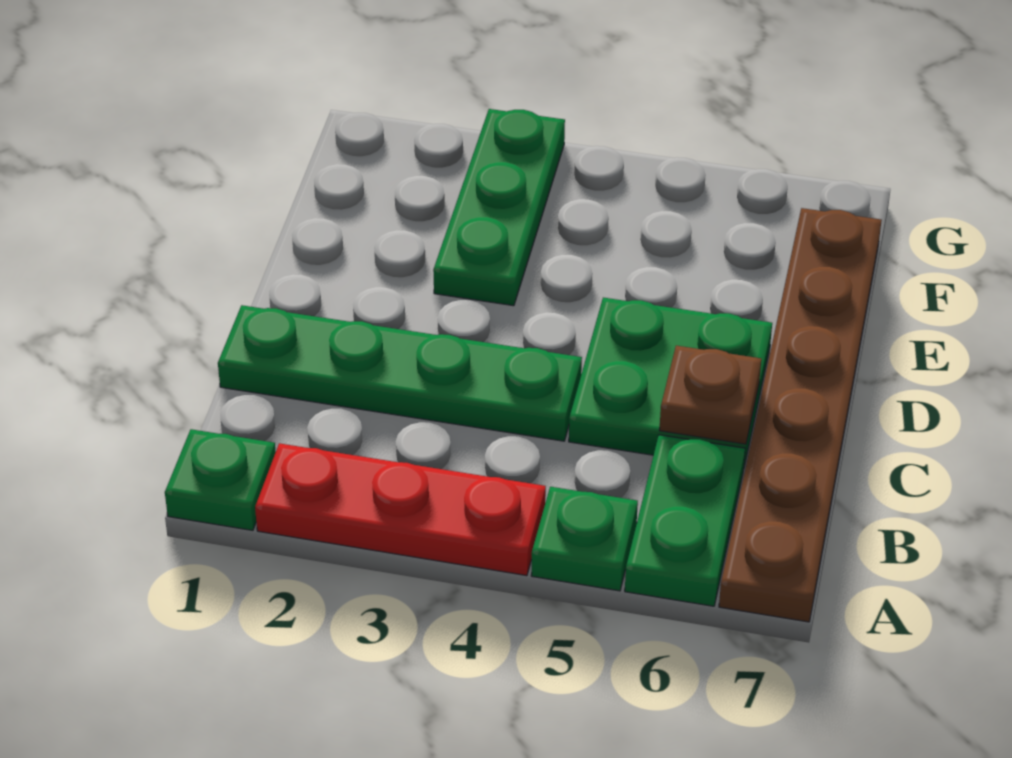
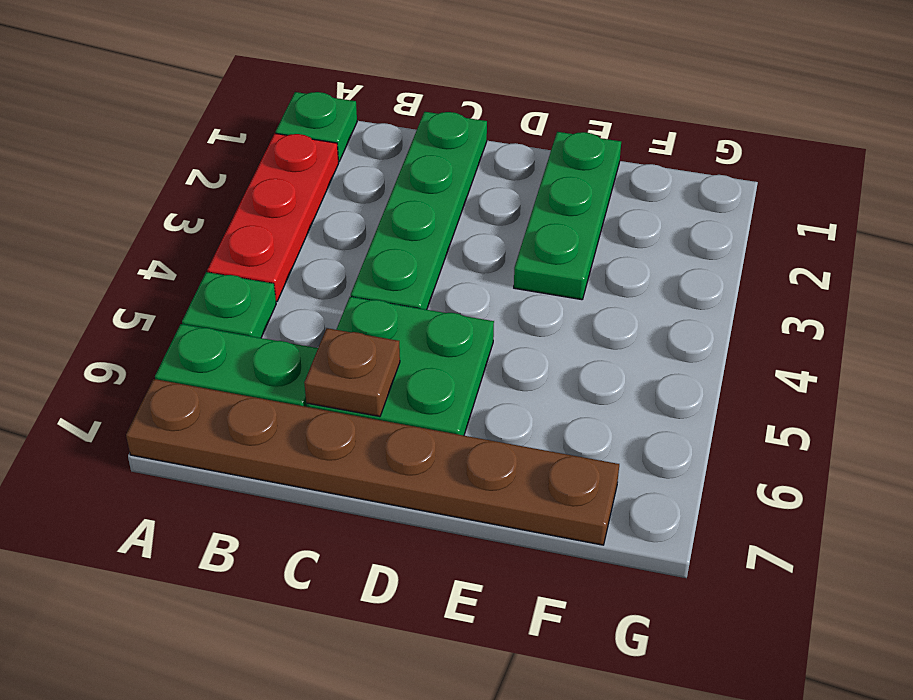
green 1x3 plate [433,109,565,306] -> green 1x3 plate turned to [514,132,621,300]

